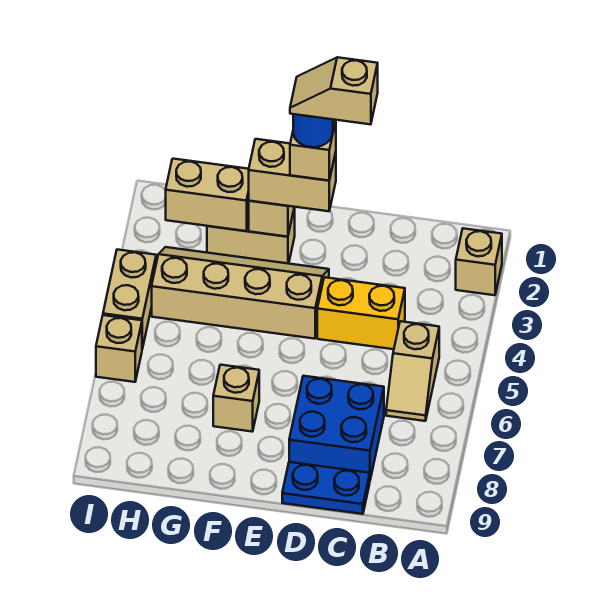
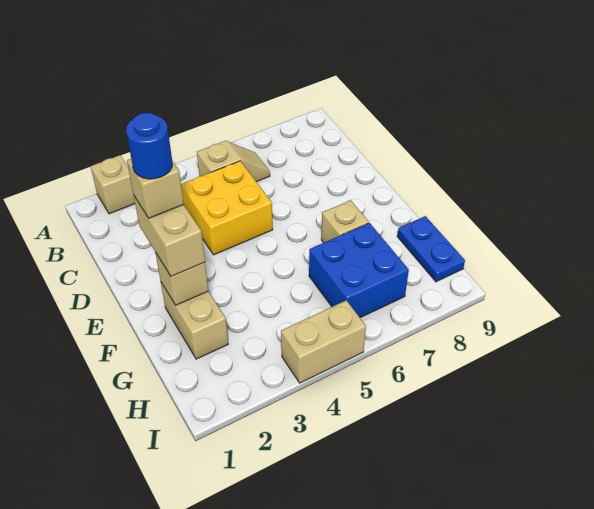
yellow 1x2 brick [317,277,405,349] -> yellow 2x2 brick [181,161,273,255]
blue 2x2 brick [289,376,384,480] -> blue 2x2 brick moved to [309,223,409,318]
blue 1x2 plate [282,462,370,514] -> blue 1x2 plate moved to [397,216,465,282]
tan 1x2 slope [290,57,378,124] -> none
tan 2x4 slope [152,247,329,339] -> none
tan 1x2 brick [166,159,249,231] -> none
tan 1x1 brick [96,315,142,382] -> none

